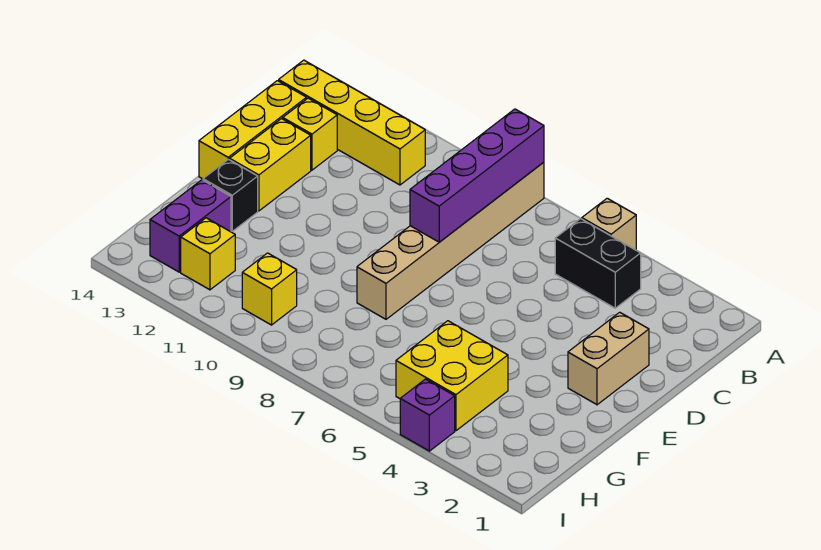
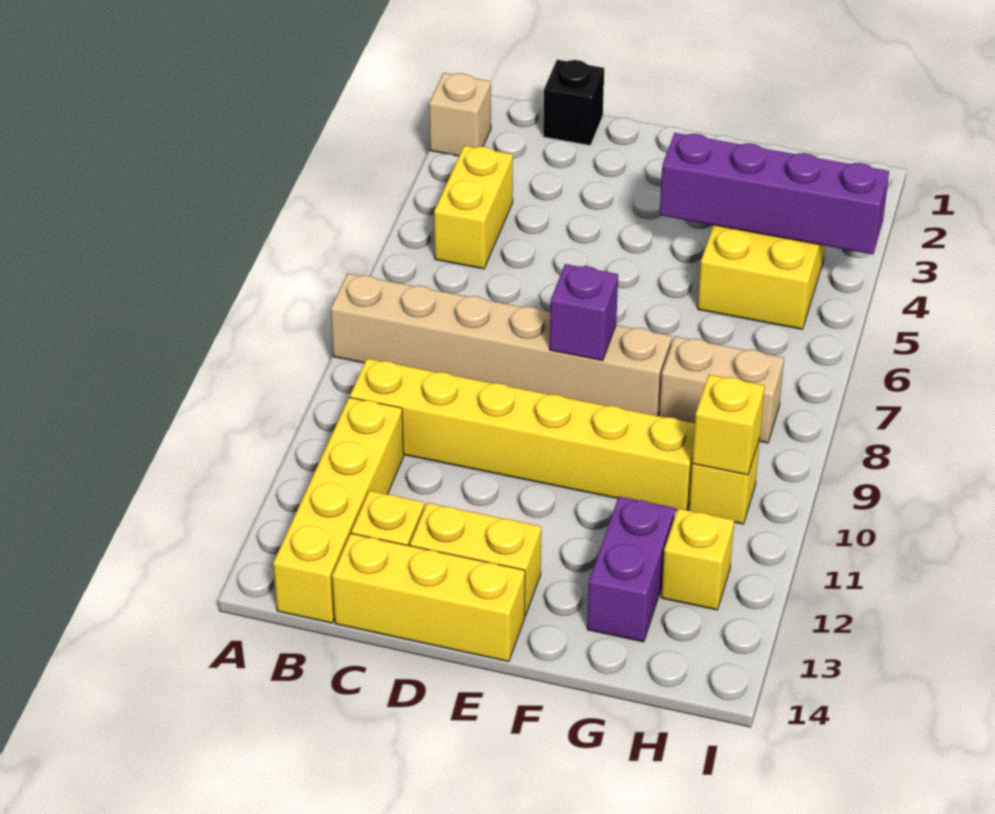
tan 1x1 brick [582,198,636,250] -> tan 1x1 brick moved to [429,73,491,156]
purple 1x4 brick [410,109,544,242] -> purple 1x4 brick moved to [660,133,889,254]
black 1x2 brick [555,219,641,308] -> yellow 1x2 brick [434,146,513,269]
none -> yellow 1x6 brick [350,359,695,510]
tan 1x2 brick [568,312,649,405] -> tan 1x2 brick moved to [659,336,784,443]
black 1x1 brick [203,159,258,231] -> black 1x1 brick moved to [543,60,604,146]
purple 1x2 brick [150,180,231,272] -> purple 1x2 brick turned to [587,496,675,642]
none -> yellow 1x1 brick [692,375,765,475]
purple 1x1 brick [400,379,455,451] -> purple 1x1 brick moved to [550,264,618,361]

